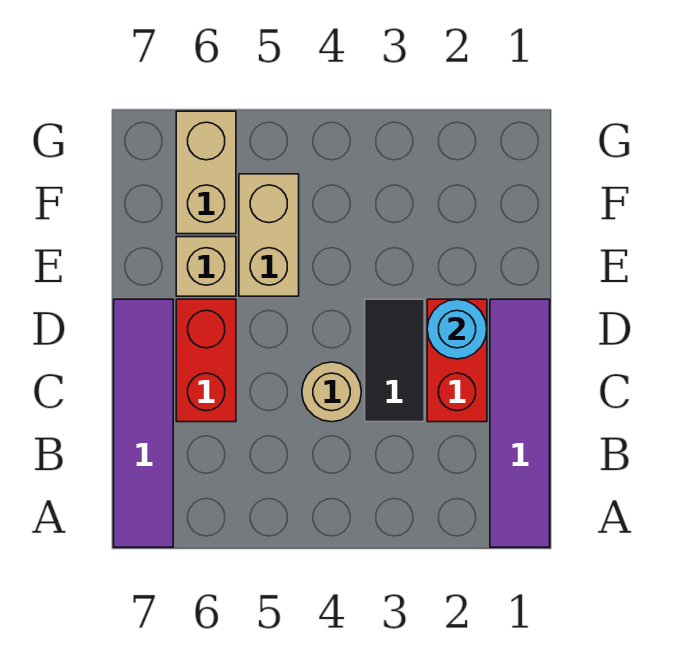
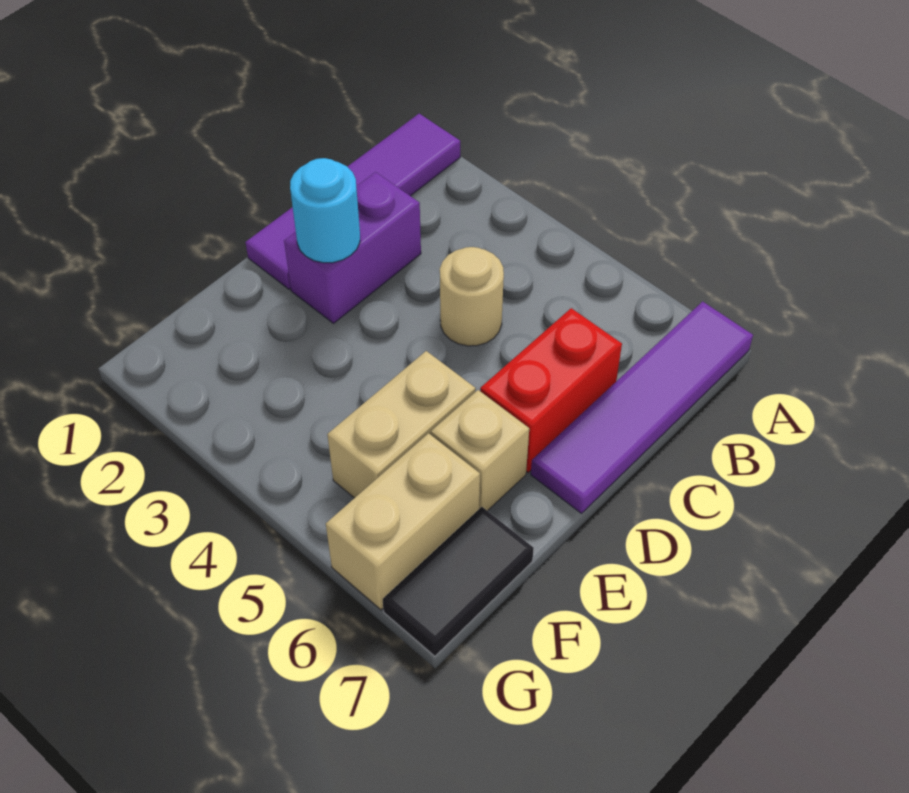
red 1x2 brick [427,299,487,422] -> purple 1x2 brick [284,172,421,323]
black 1x2 tile [365,299,424,422] -> black 1x2 tile moved to [383,507,534,656]

